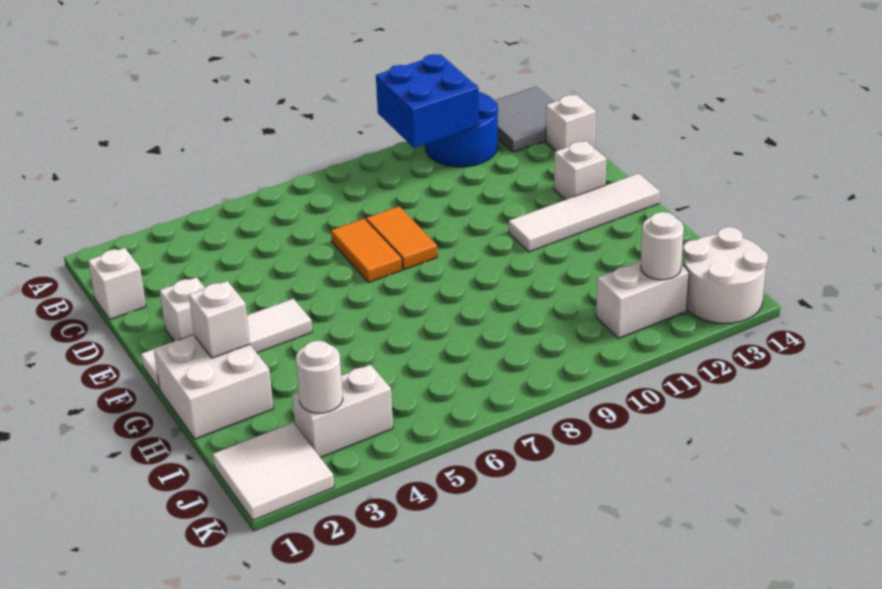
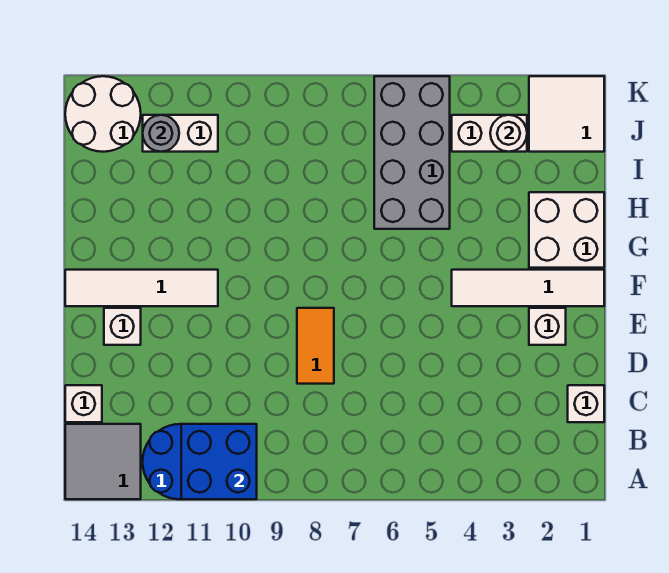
orange 1x2 tile [331,218,402,283] -> none
white 1x1 brick [189,281,250,358] -> none
none -> grey 2x4 brick [374,76,450,229]
white 1x1 round brick [641,212,684,280] -> grey 1x1 round brick [143,115,179,152]

